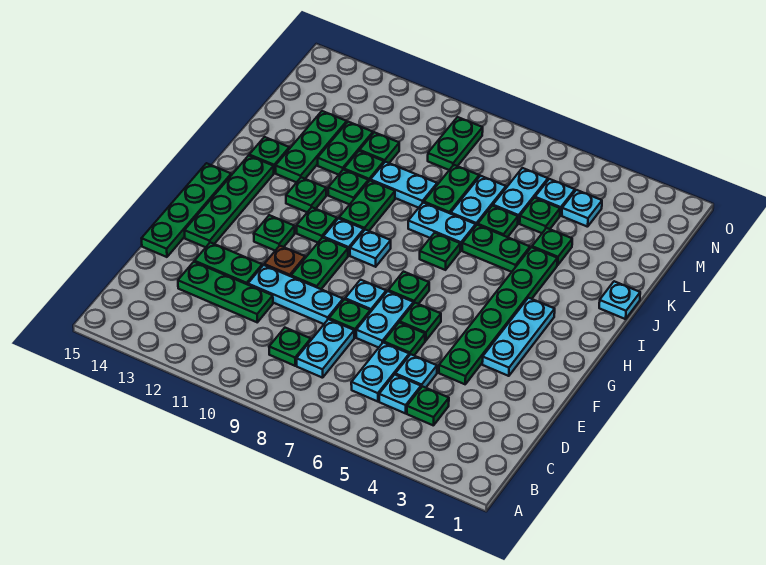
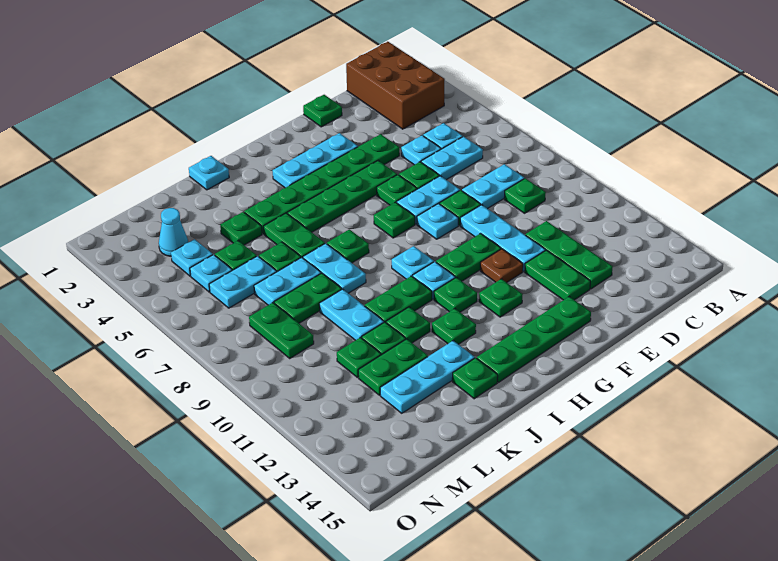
none -> brown 2x3 brick [346,42,445,129]
green 1x1 plate [407,387,449,426] -> green 1x1 plate moved to [303,95,342,127]
green 1x4 plate [142,163,231,257] -> green 1x4 plate moved to [287,161,397,232]
green 1x3 plate [276,111,347,182] -> cyan 1x3 plate [380,341,475,413]
none -> cyan 1x1 cone [159,208,188,256]
green 1x2 plate [428,117,483,170] -> green 1x2 plate turned to [249,303,314,358]

